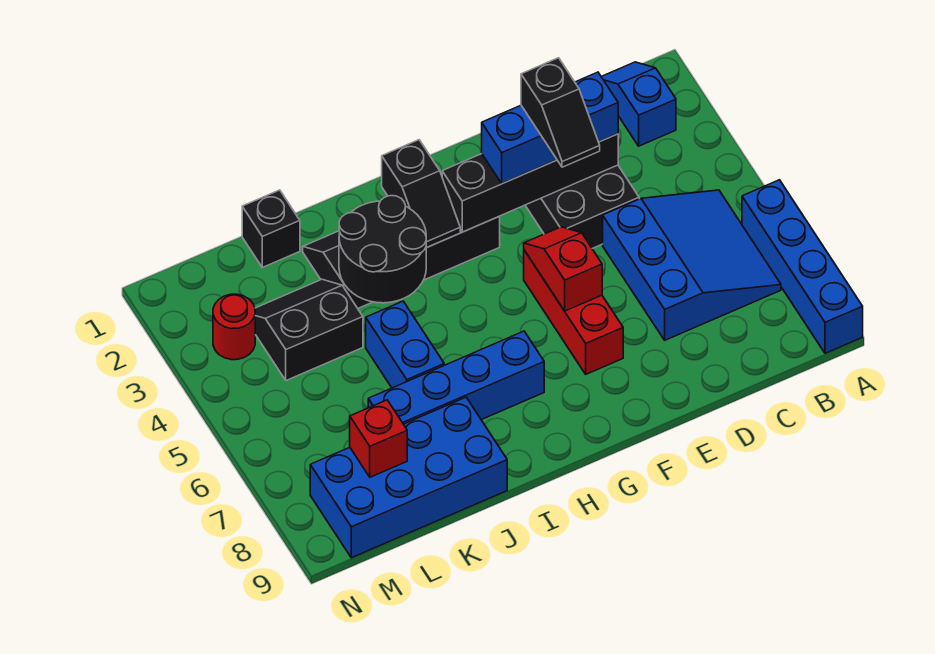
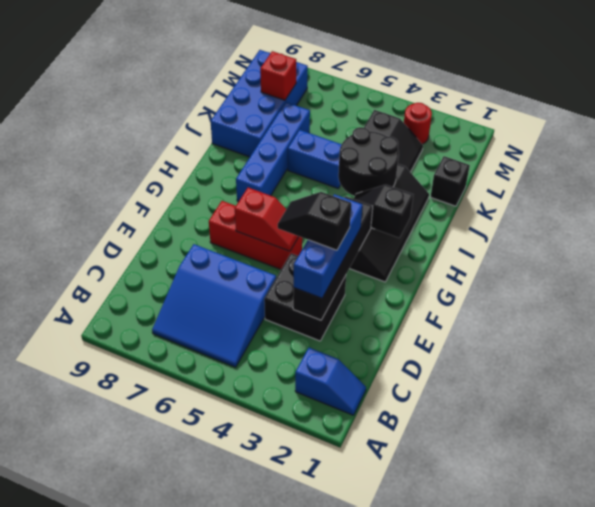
blue 1x4 brick [742,180,863,353] -> none

